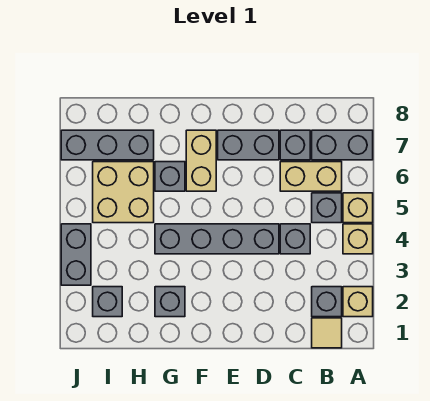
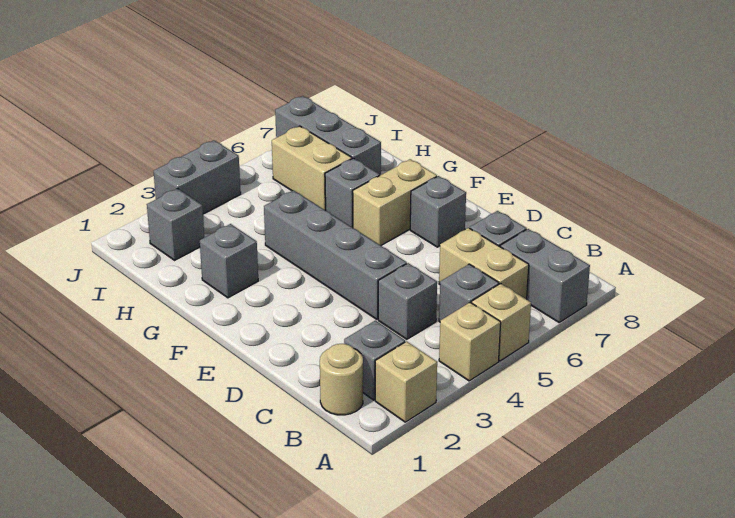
tan 1x1 tile [312,318,342,348] -> tan 1x1 round brick [320,344,363,415]
grey 1x2 brick [218,130,279,160] -> grey 1x1 brick [410,176,466,247]
tan 2x2 brick [93,162,154,223] -> tan 1x2 brick [272,126,352,211]

